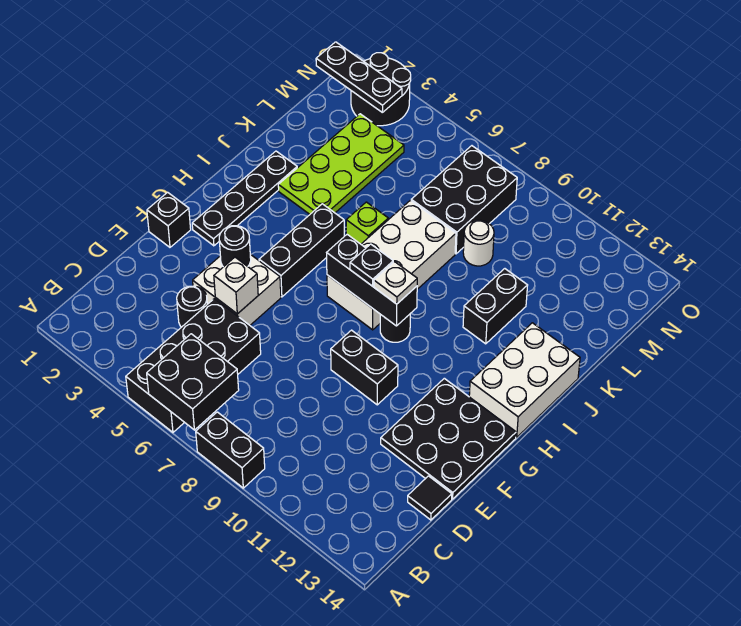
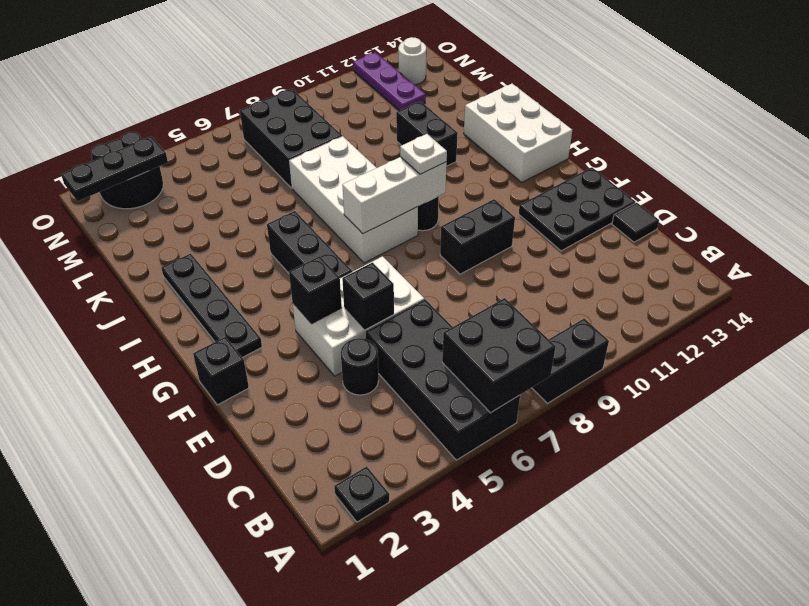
white 2x2 brick [193,254,281,325] -> white 2x3 brick [293,256,424,376]
white 1x1 brick [214,257,258,314] -> black 1x1 brick [342,262,394,330]
black 3x3 plate [381,378,516,499] -> black 2x3 plate [519,167,636,251]
black 1x1 round brick [219,226,251,267] -> black 1x1 brick [289,256,342,324]
black 1x3 brick [327,235,417,326] -> white 1x3 brick [342,157,447,234]
black 1x1 plate [350,244,393,286] -> black 1x1 plate moved to [334,466,389,522]
lime 2x4 plate [278,114,404,214] -> none
lime 1x1 brick [346,202,388,244] -> none
white 1x1 round brick [463,220,494,266] -> white 1x1 round brick moved to [398,37,426,85]
none -> purple 1x3 plate [353,52,426,111]

